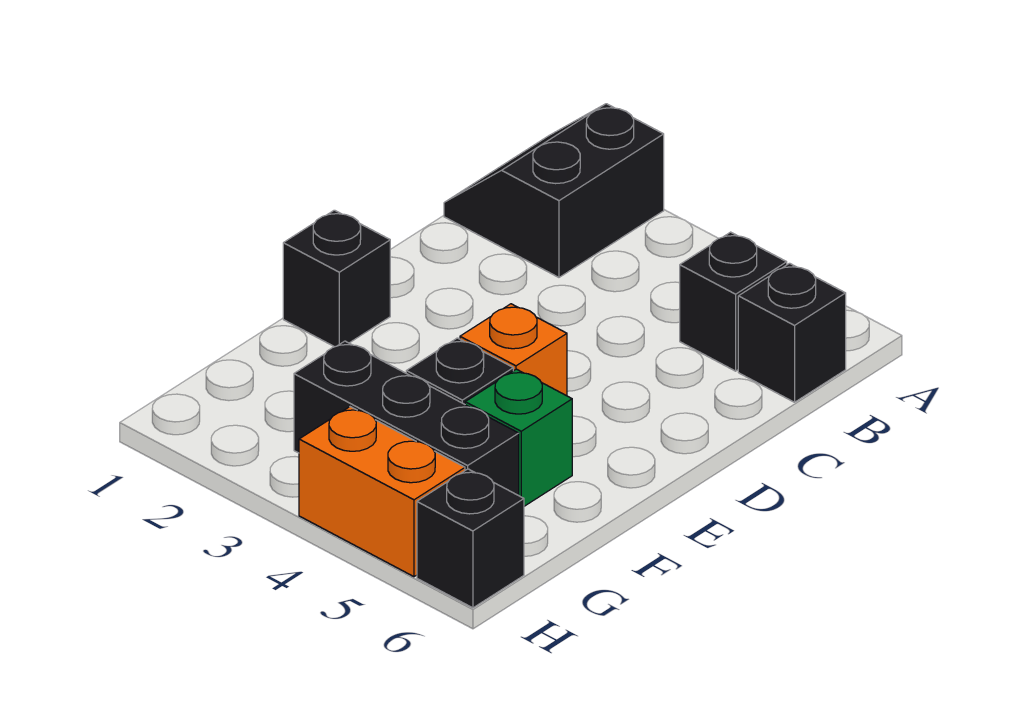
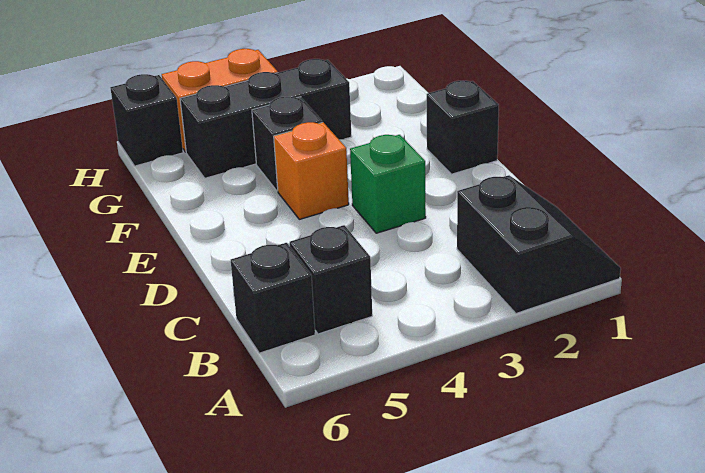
green 1x1 brick [465,369,572,506] -> green 1x1 brick moved to [350,135,426,233]

